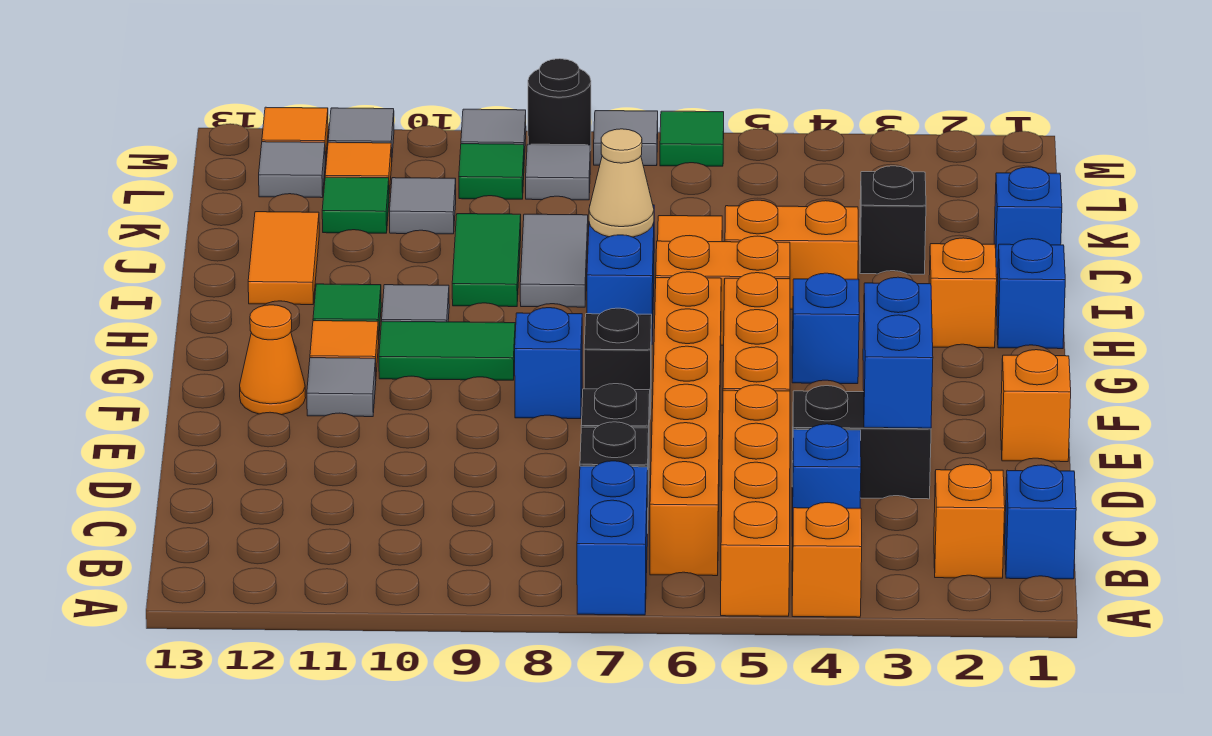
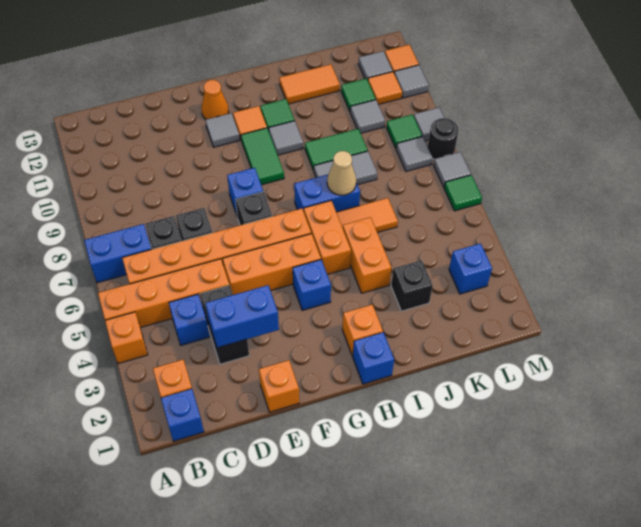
blue 1x1 brick [994,167,1062,275] -> blue 1x1 brick moved to [449,243,492,294]

